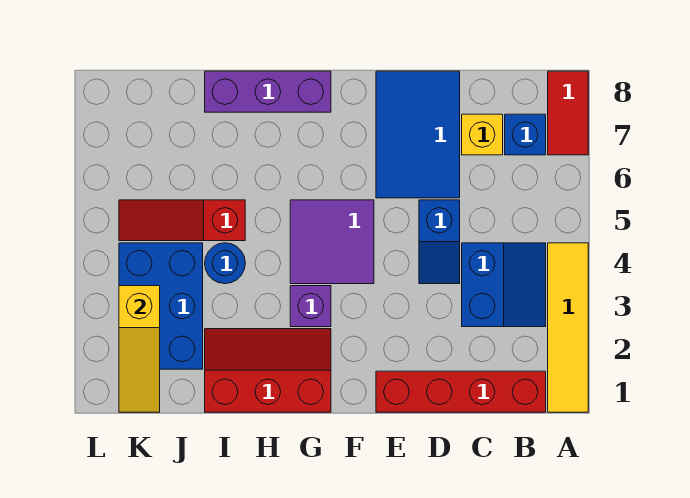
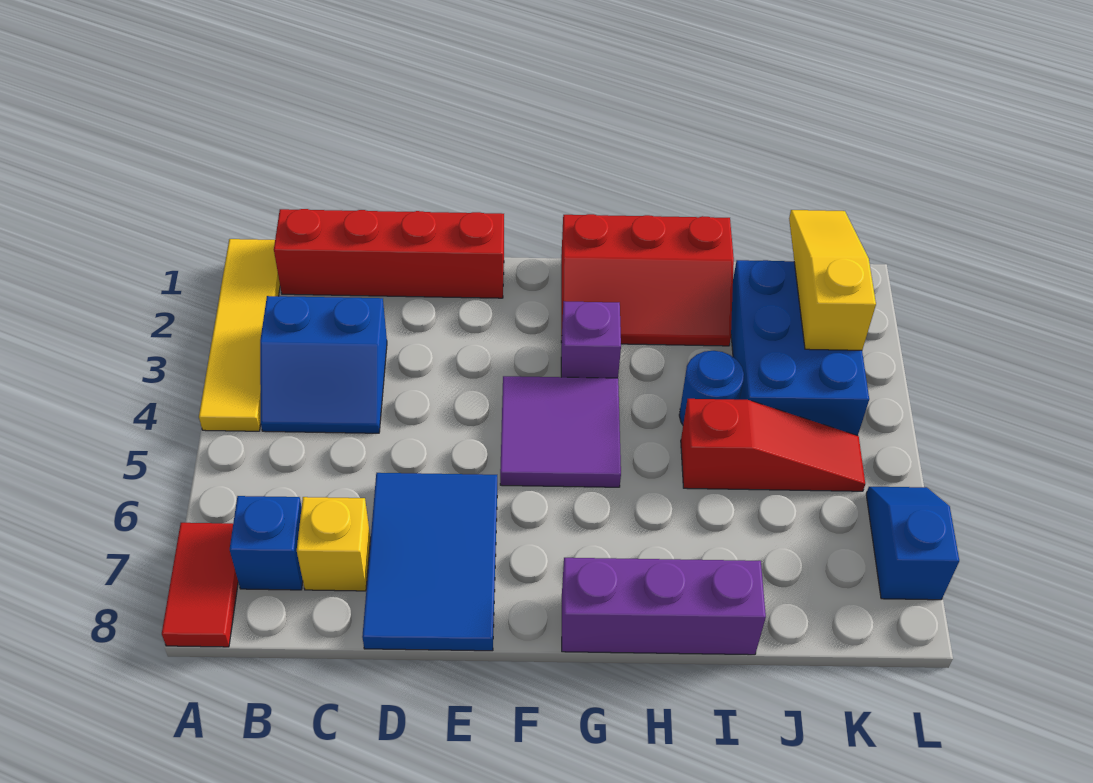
blue 2x2 slope [462,243,546,327] -> blue 2x2 slope turned to [260,296,387,433]
blue 1x2 slope [419,200,460,284] -> blue 1x2 slope moved to [866,487,959,600]

